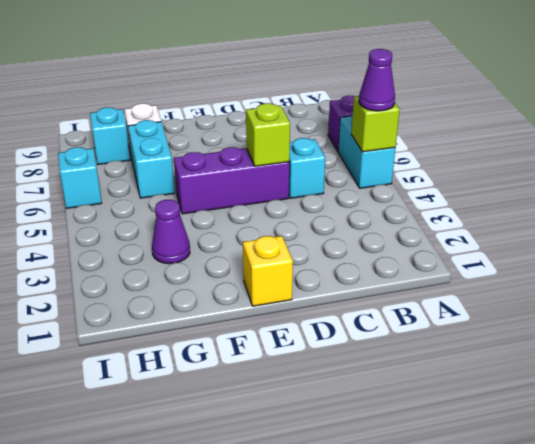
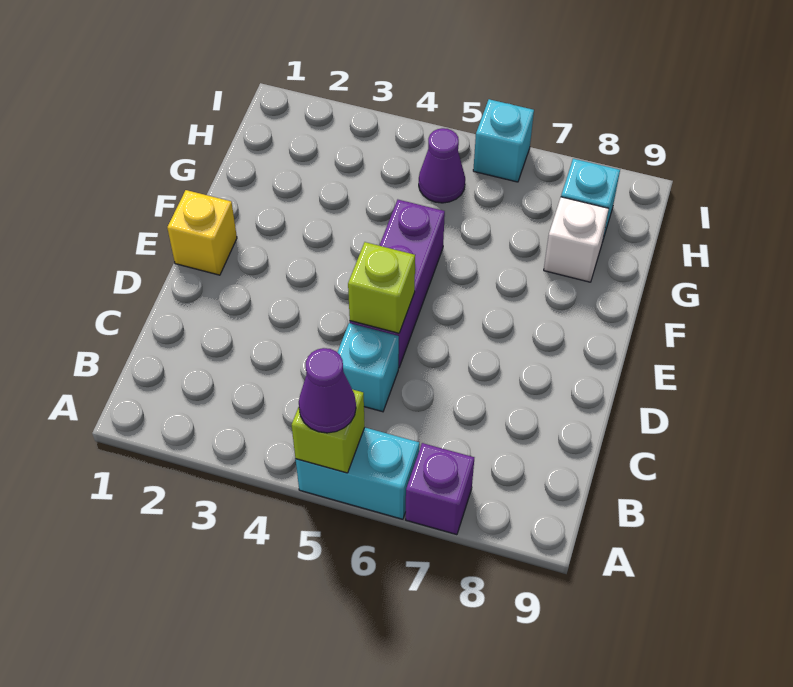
purple 1x1 cone [152,200,190,264] -> purple 1x1 cone moved to [419,128,465,203]
cyan 1x2 brick [128,120,175,198] -> none

